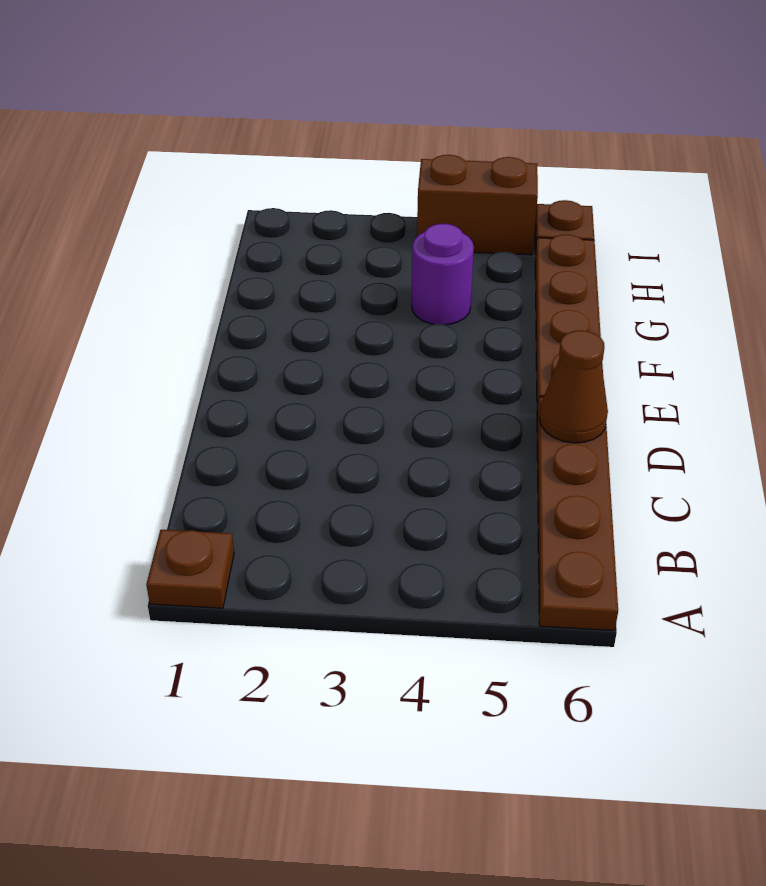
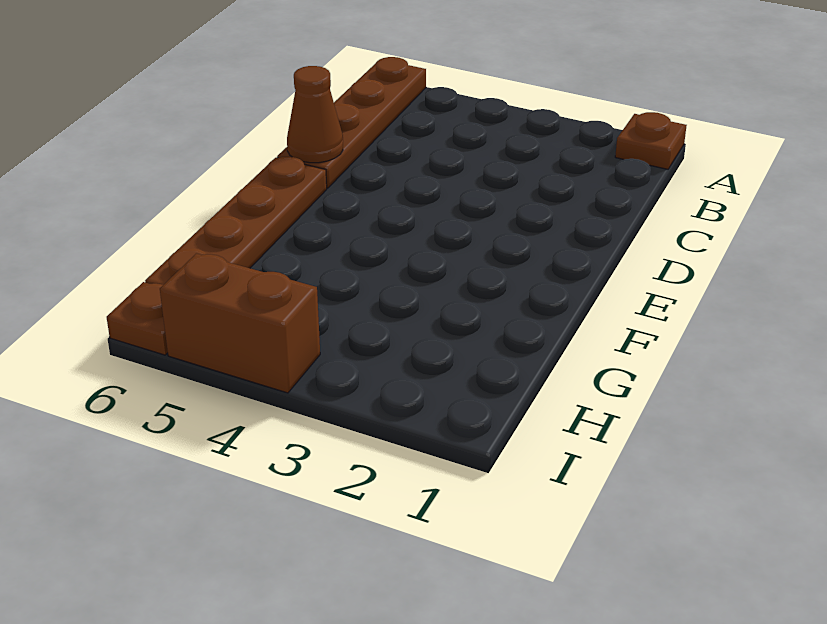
purple 1x1 round brick [412,224,474,325] -> none

